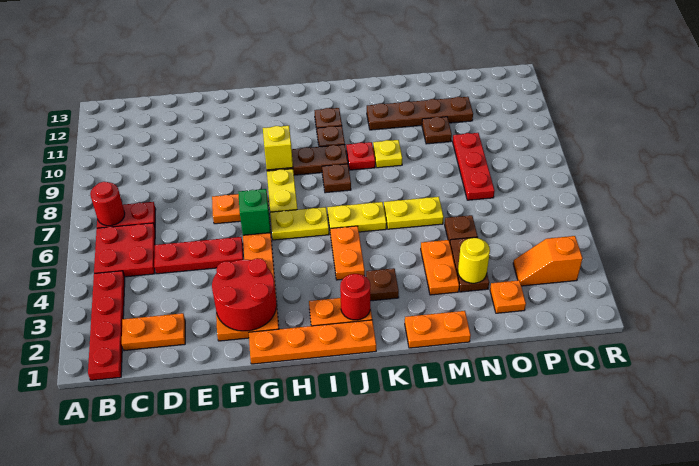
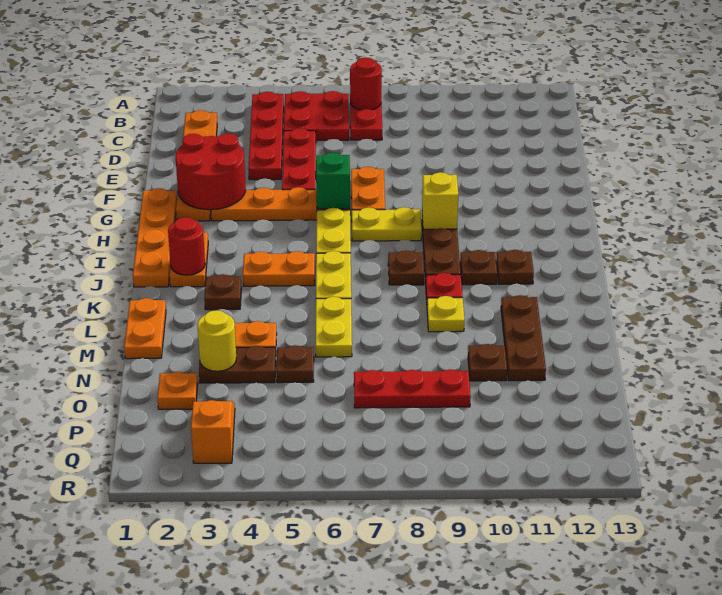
red 1x4 plate [88,271,125,380] -> red 1x4 plate turned to [248,92,284,180]
brown 1x4 plate [367,97,473,130] -> brown 1x3 plate [501,295,546,381]

